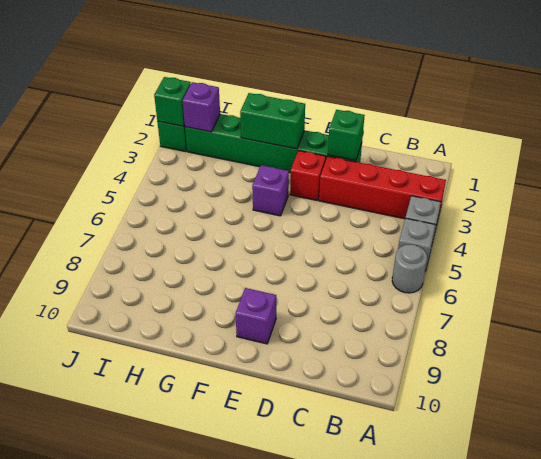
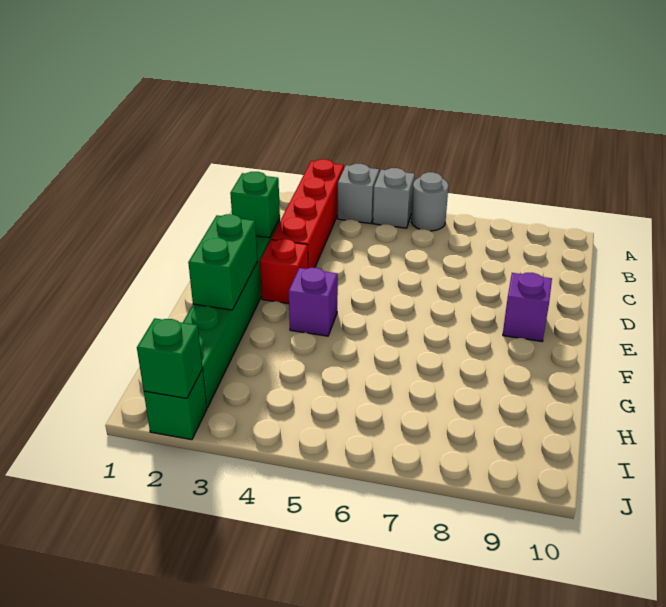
purple 1x1 brick [183,82,220,132] -> none

